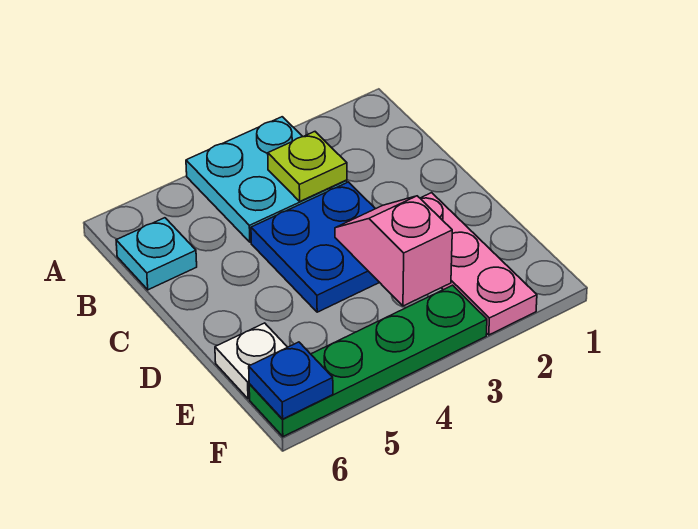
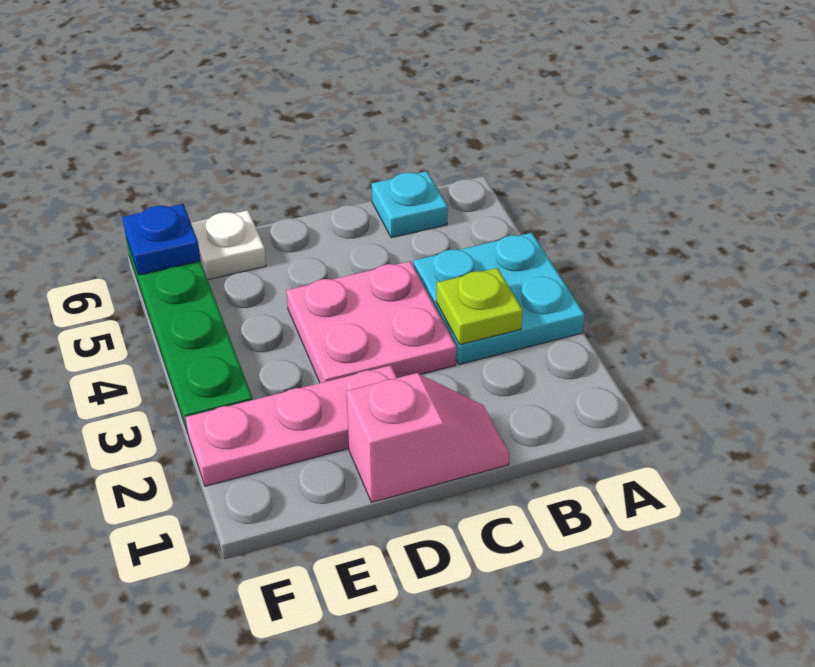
blue 2x2 plate [251,182,380,312] -> pink 2x2 plate [287,261,456,383]
pink 1x2 slope [335,196,452,306] -> pink 1x2 slope moved to [347,373,509,502]

